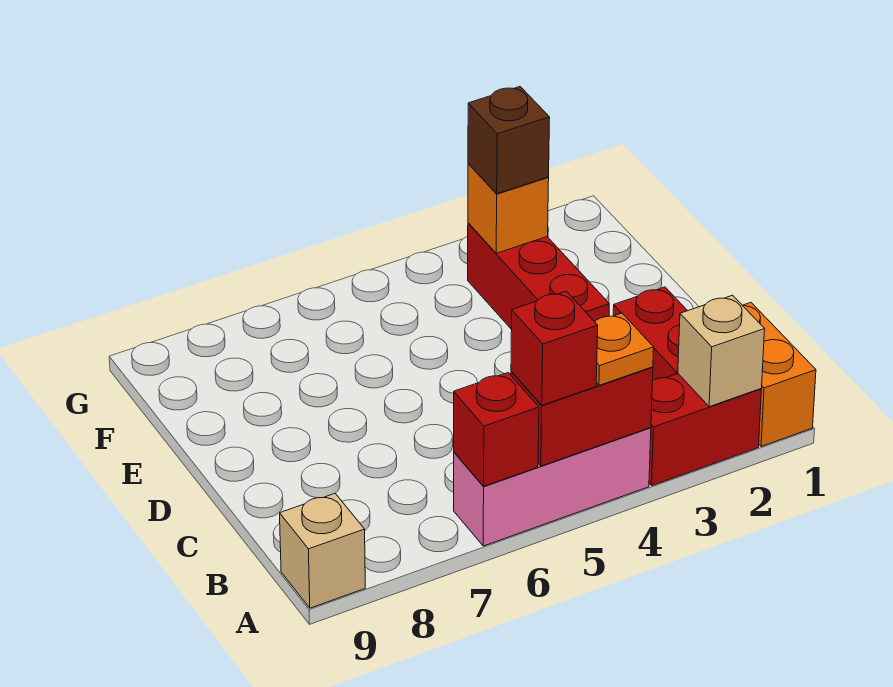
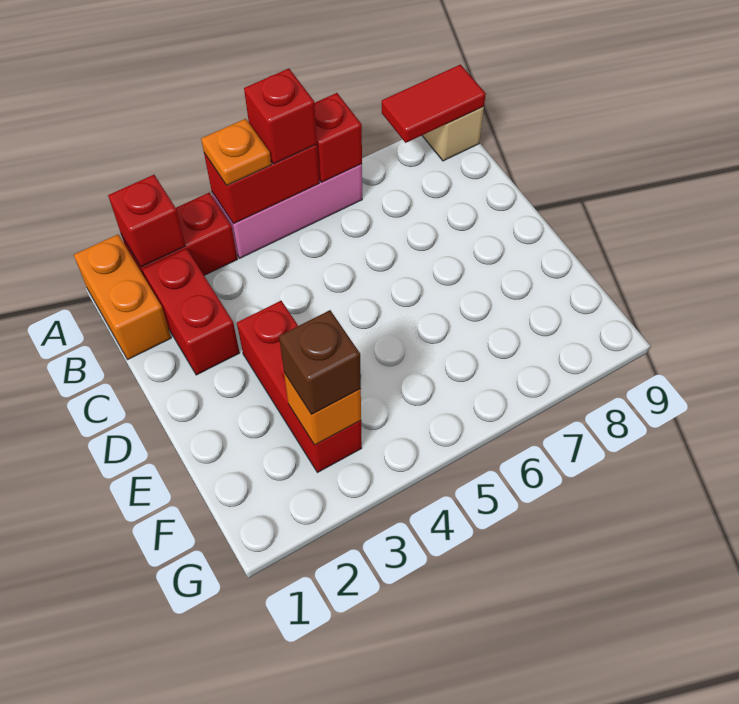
tan 1x1 brick [678,295,765,407] -> red 1x1 brick [108,175,185,267]
none -> red 1x2 tile [382,65,486,143]

